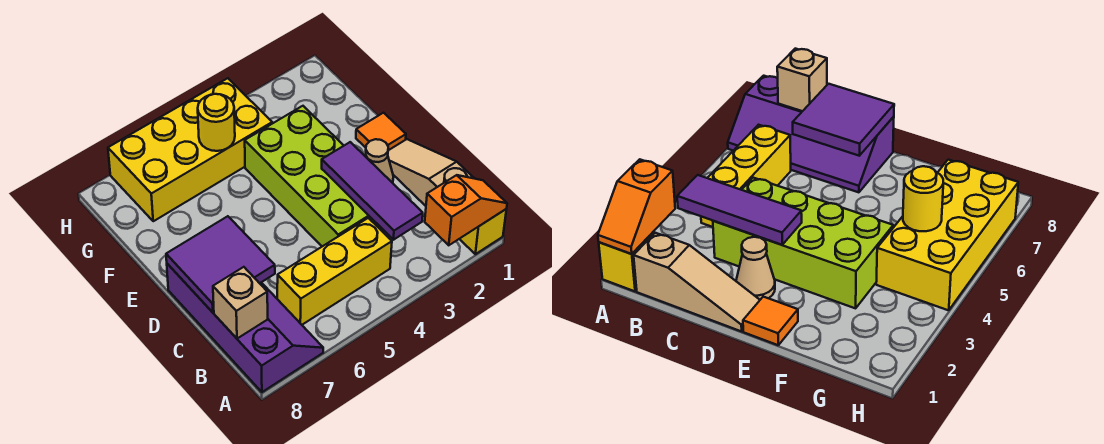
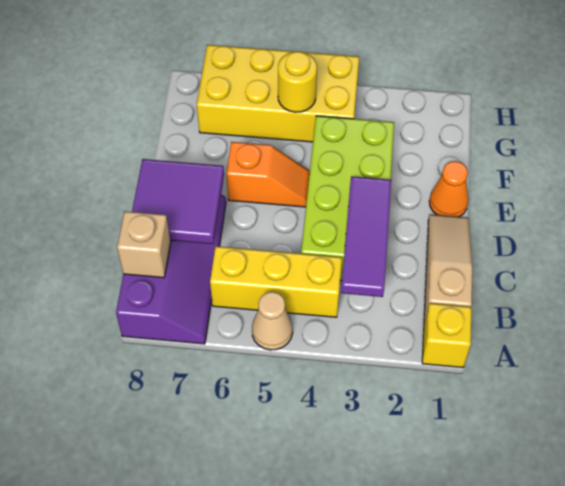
orange 1x2 slope [425,175,507,245] -> orange 1x2 slope moved to [226,142,310,207]
tan 1x1 cone [365,139,393,183] -> tan 1x1 cone moved to [252,292,293,350]
orange 1x1 tile [356,113,406,150] -> orange 1x1 cone [429,161,469,217]

